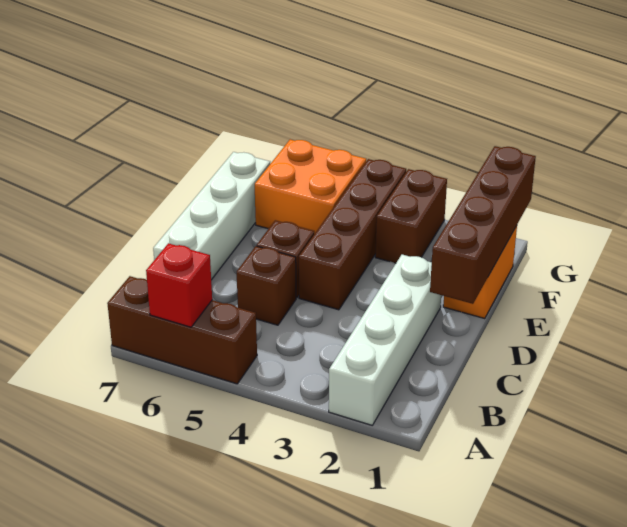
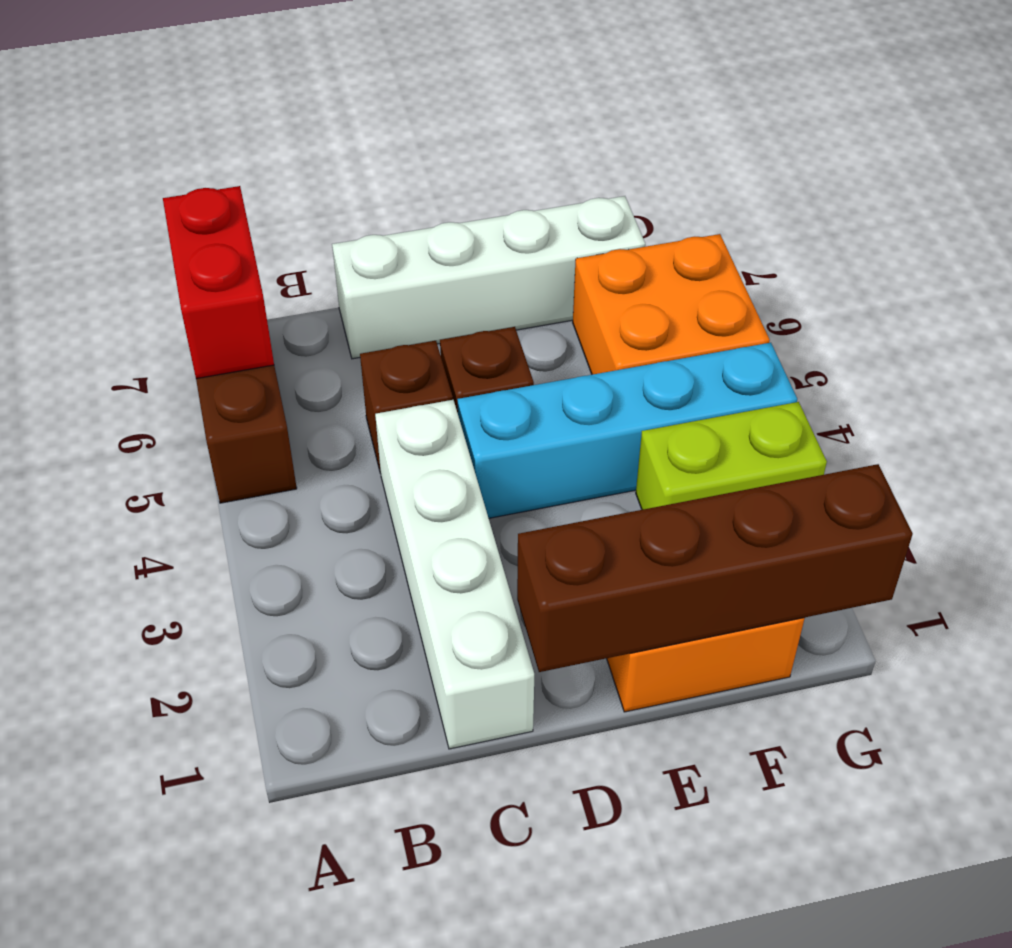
white 1x4 brick [329,255,441,425] -> white 1x4 brick turned to [375,400,534,749]
red 1x1 brick [146,243,212,327] -> red 1x2 brick [163,186,274,379]
brown 1x4 brick [299,159,406,310] -> cyan 1x4 brick [457,343,797,518]
brown 1x2 brick [375,169,447,263] -> lime 1x2 brick [636,402,827,510]

